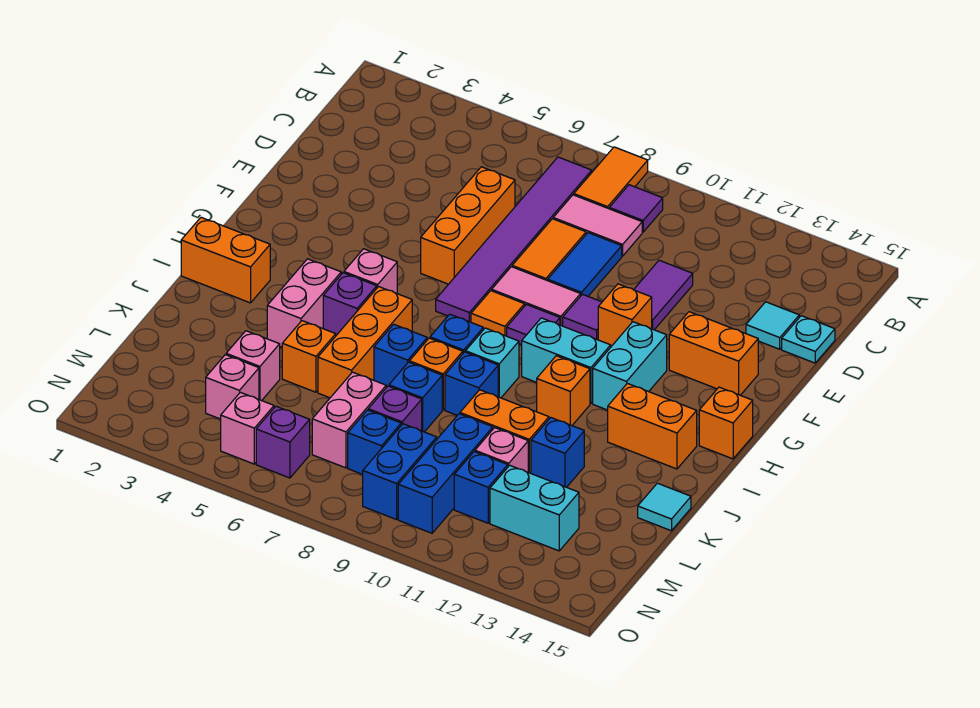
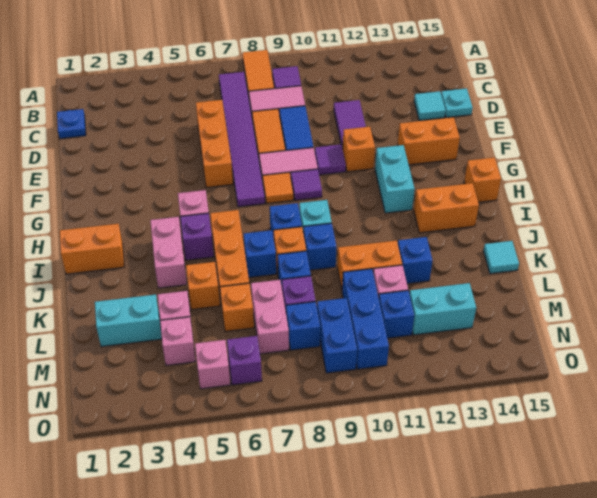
none -> blue 1x1 plate [57,109,86,139]
cyan 1x2 brick [522,318,611,404] -> cyan 1x2 brick moved to [95,294,162,347]
orange 1x1 brick [537,356,590,425] -> orange 1x1 brick moved to [220,283,254,331]

